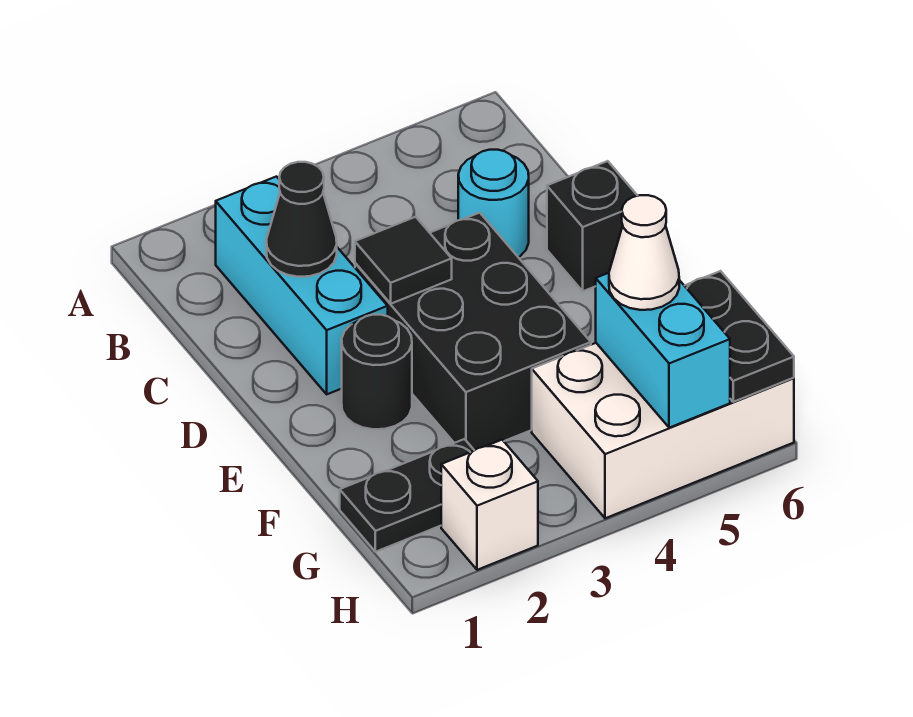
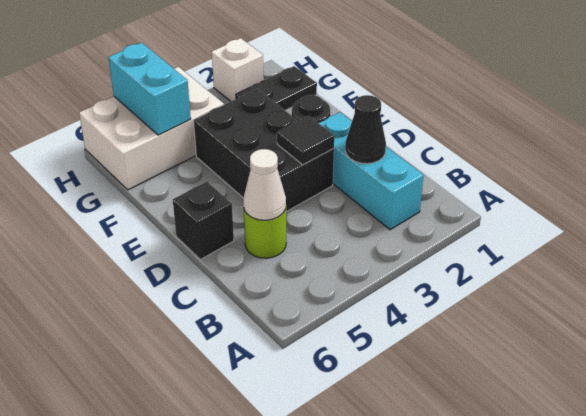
cyan 1x1 round brick [458,150,529,257] -> lime 1x1 round brick [244,209,286,258]
white 1x1 cone [609,195,679,310] -> white 1x1 cone moved to [243,149,286,220]
black 1x2 plate [685,271,794,402] -> none

